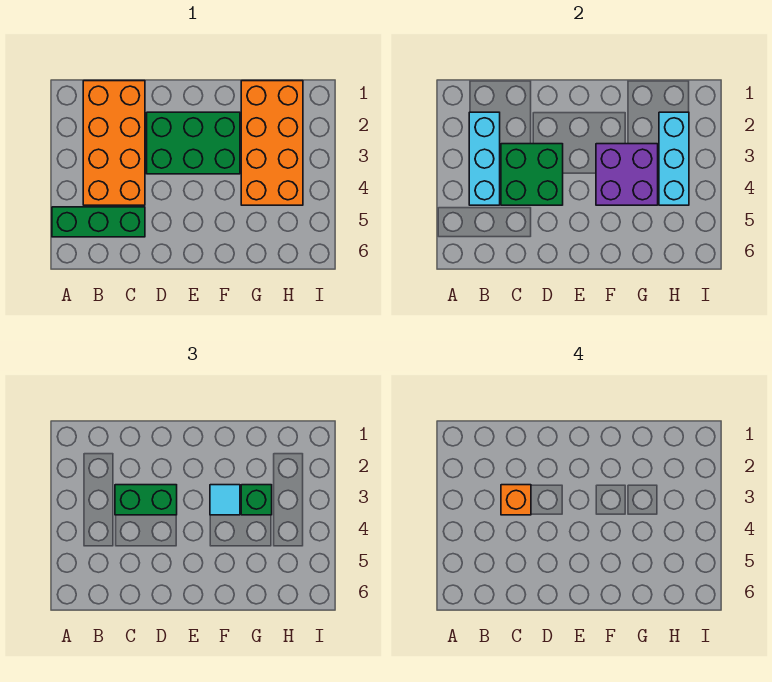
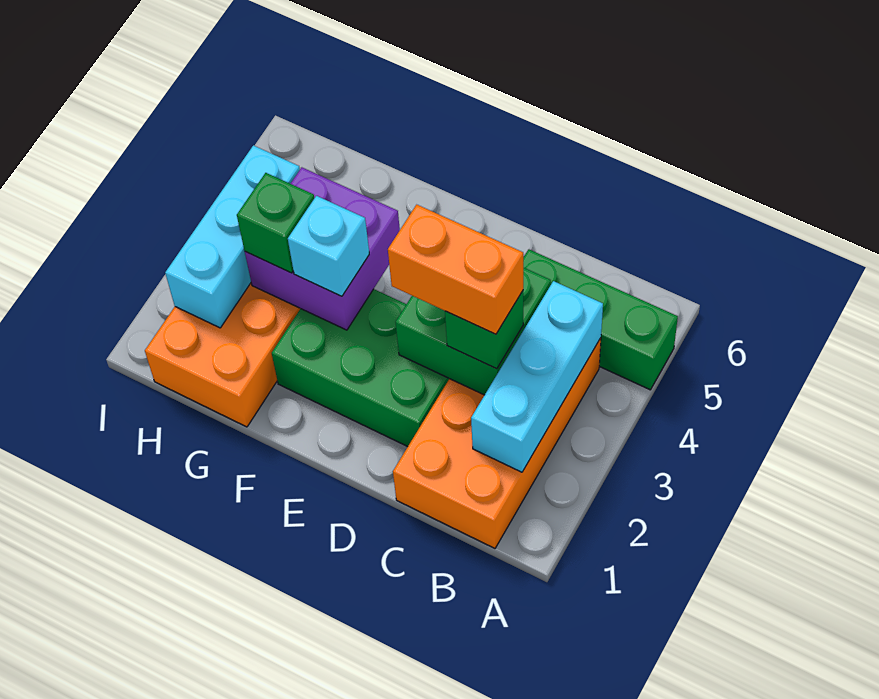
green 1x2 brick [115,485,177,515] -> green 1x1 brick [445,291,523,369]
orange 1x1 brick [501,485,531,515] -> orange 1x2 brick [388,205,523,334]
cyan 1x1 tile [210,485,240,515] -> cyan 1x1 brick [288,196,369,296]

